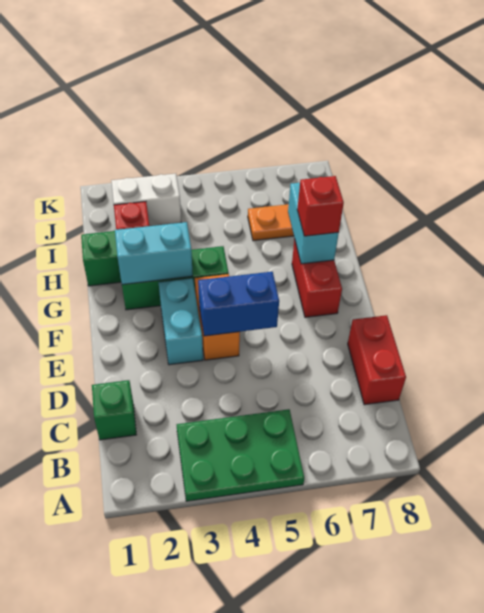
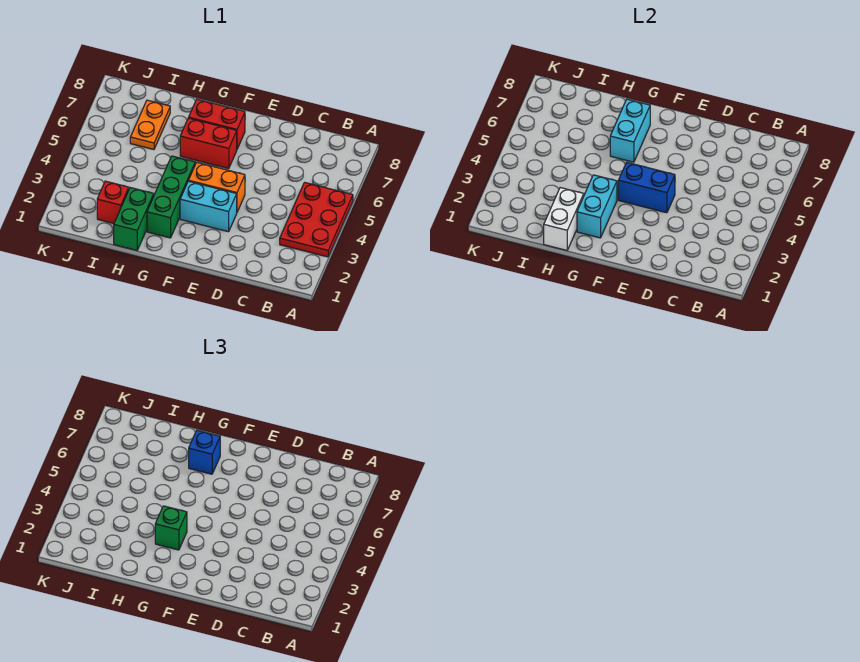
green 2x3 plate [177,409,304,501] -> red 2x3 plate [280,182,353,257]
green 1x1 brick [92,380,136,440] -> green 1x1 brick moved to [155,506,187,550]
red 1x2 brick [348,315,406,405] -> red 1x2 brick moved to [180,118,237,169]
blue 1x2 brick [198,272,279,336] -> blue 1x2 brick turned to [618,162,675,213]
cyan 1x2 brick [288,183,339,264] -> cyan 1x2 brick turned to [610,99,650,162]
red 1x1 brick [297,176,344,236] -> blue 1x1 brick [189,430,220,474]
white 1x2 brick [111,174,181,226] -> white 1x2 brick moved to [544,188,584,250]

